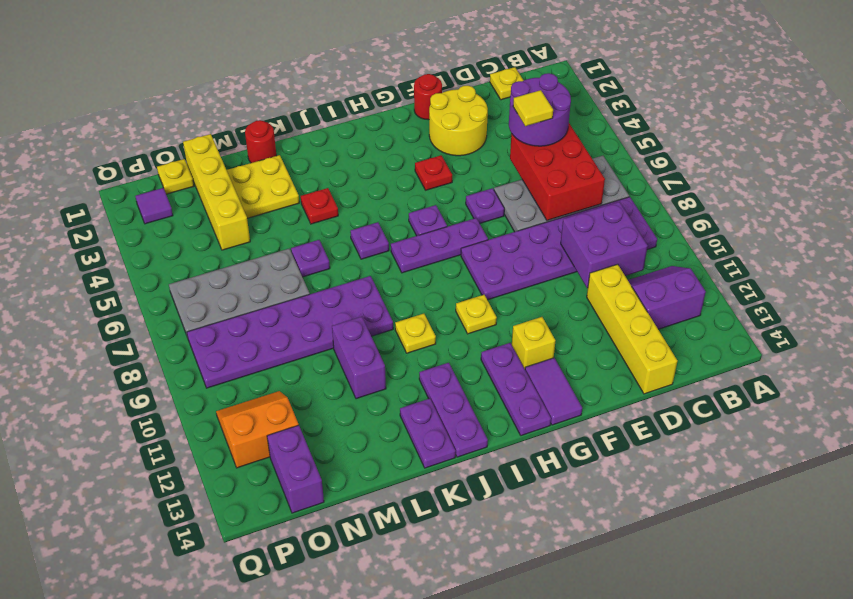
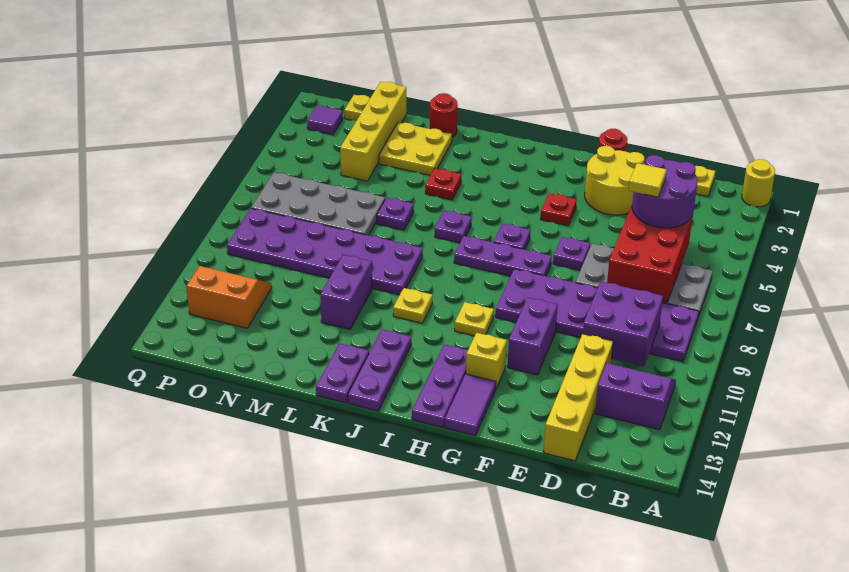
none -> yellow 1x1 round brick [742,159,775,207]
purple 1x2 brick [267,425,324,513] -> purple 1x2 brick moved to [507,298,558,375]

